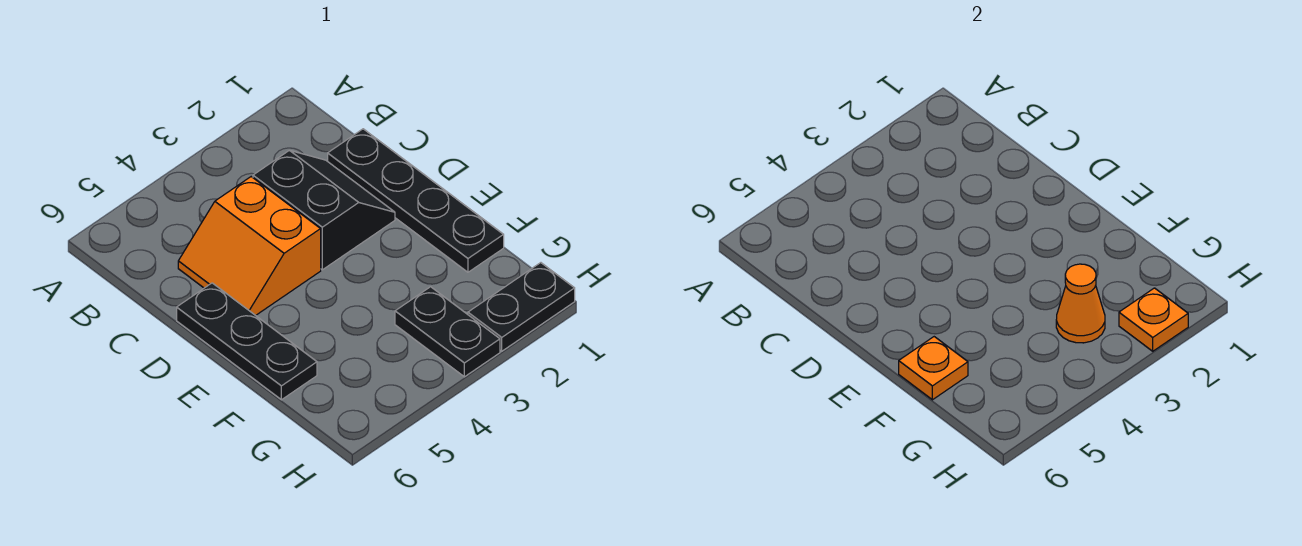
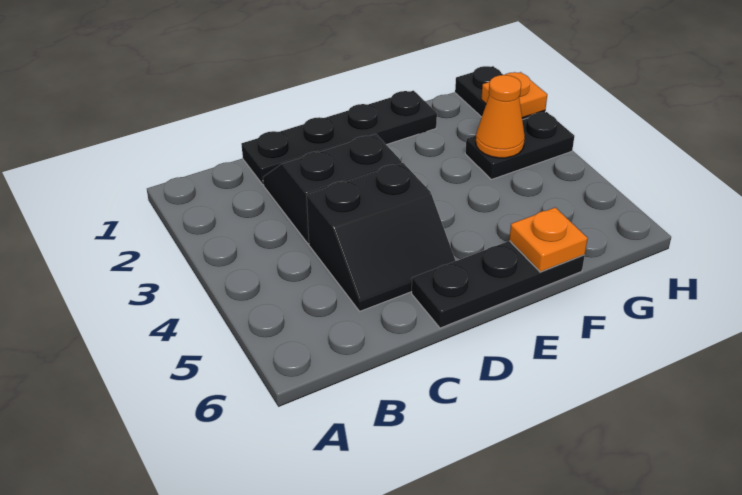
orange 2x2 slope [178,177,321,315] -> black 2x2 slope [307,163,455,311]

